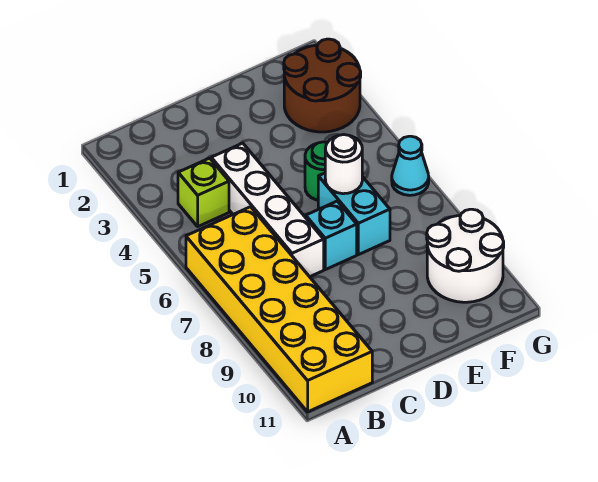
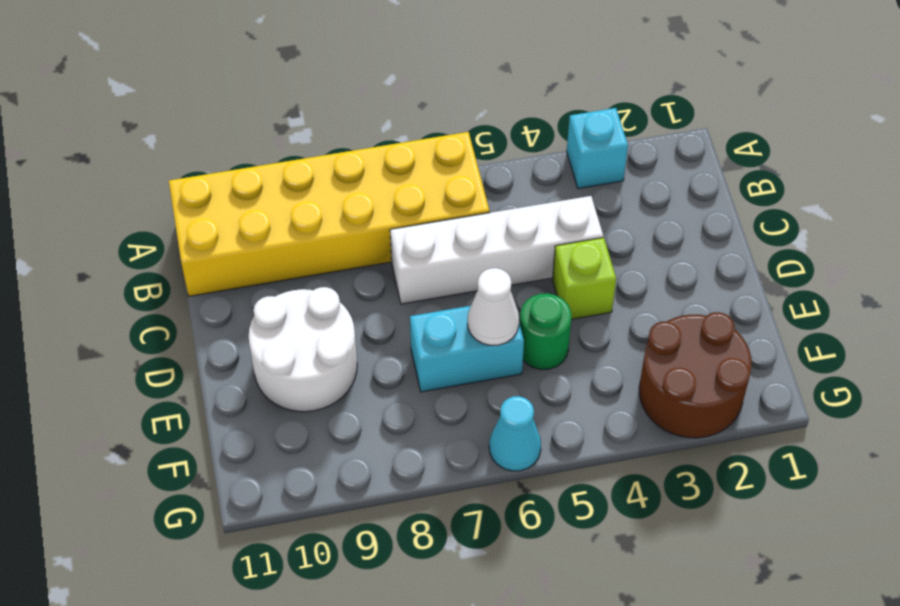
lime 1x1 brick [178,158,229,226] -> lime 1x1 brick moved to [553,238,616,319]
cyan 1x1 brick [306,201,357,270] -> cyan 1x1 brick moved to [567,108,628,189]
white 1x1 round brick [325,135,362,194] -> white 1x1 cone [468,268,519,345]
white 2x2 round brick [427,209,504,302] -> white 2x2 round brick moved to [249,287,357,412]

